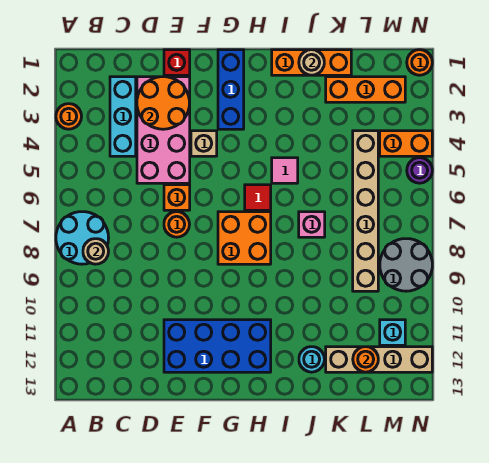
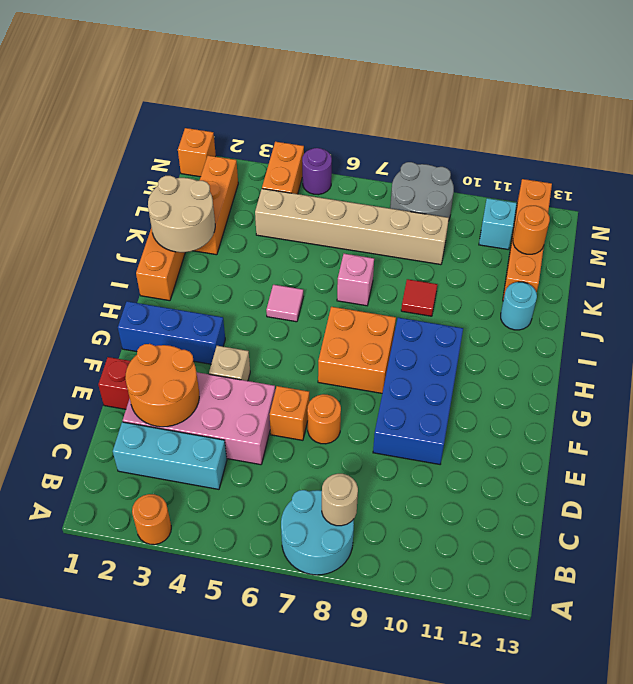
blue 2x4 brick [164,320,271,372] -> blue 2x4 brick moved to [373,318,463,464]
red 1x1 tile [245,185,271,210] -> red 1x1 tile moved to [401,279,437,316]
tan 1x1 round brick [299,50,324,75] -> tan 2x2 round brick [148,176,215,252]
tan 1x4 brick [326,347,432,372] -> orange 1x4 brick [503,179,552,300]
orange 1x1 round brick [407,50,432,75] -> orange 1x1 brick [178,128,216,177]

